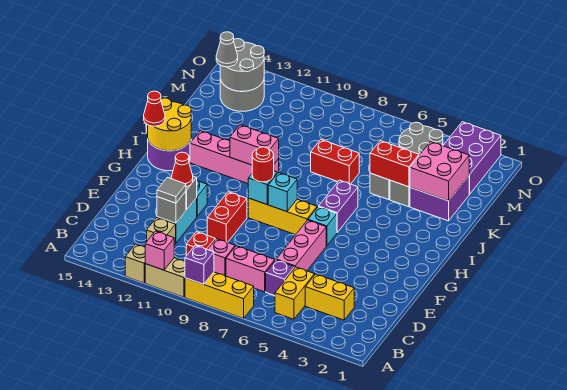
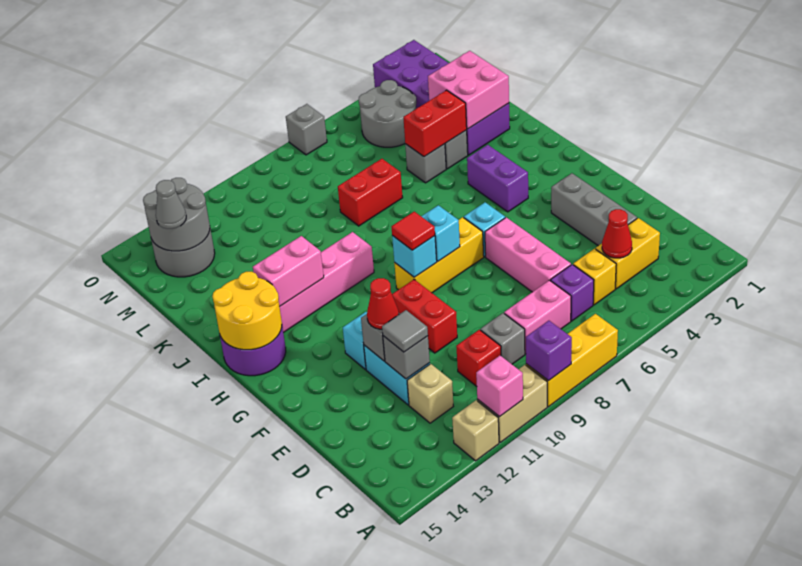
yellow 1x2 brick [275,267,315,319] -> yellow 1x1 brick [573,249,616,305]
pink 1x1 brick [208,239,235,276] -> grey 1x1 brick [481,313,525,364]
none -> grey 1x3 brick [551,173,637,246]
red 1x1 round brick [252,147,274,182] -> red 1x1 tile [392,212,435,250]
purple 1x2 brick [319,180,358,232] -> purple 1x2 brick moved to [467,145,528,212]
red 1x1 cone [144,91,165,126] -> red 1x1 cone moved to [602,209,632,258]
pink 1x2 brick [230,125,279,165] -> pink 1x2 brick moved to [253,236,324,307]
none -> grey 1x1 brick [286,104,327,155]

